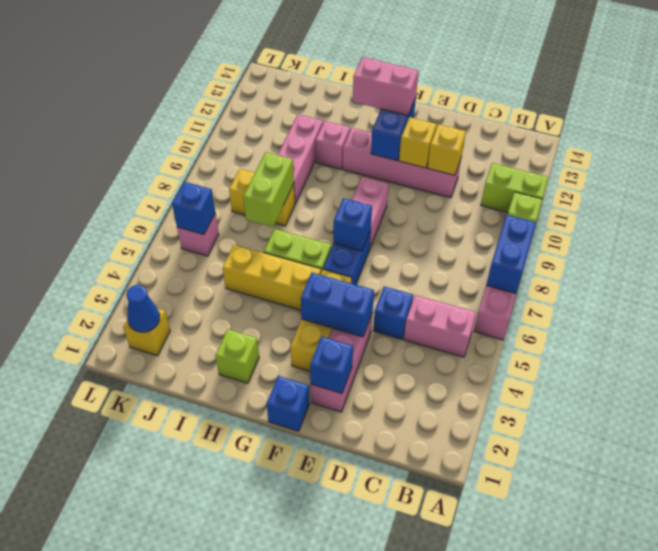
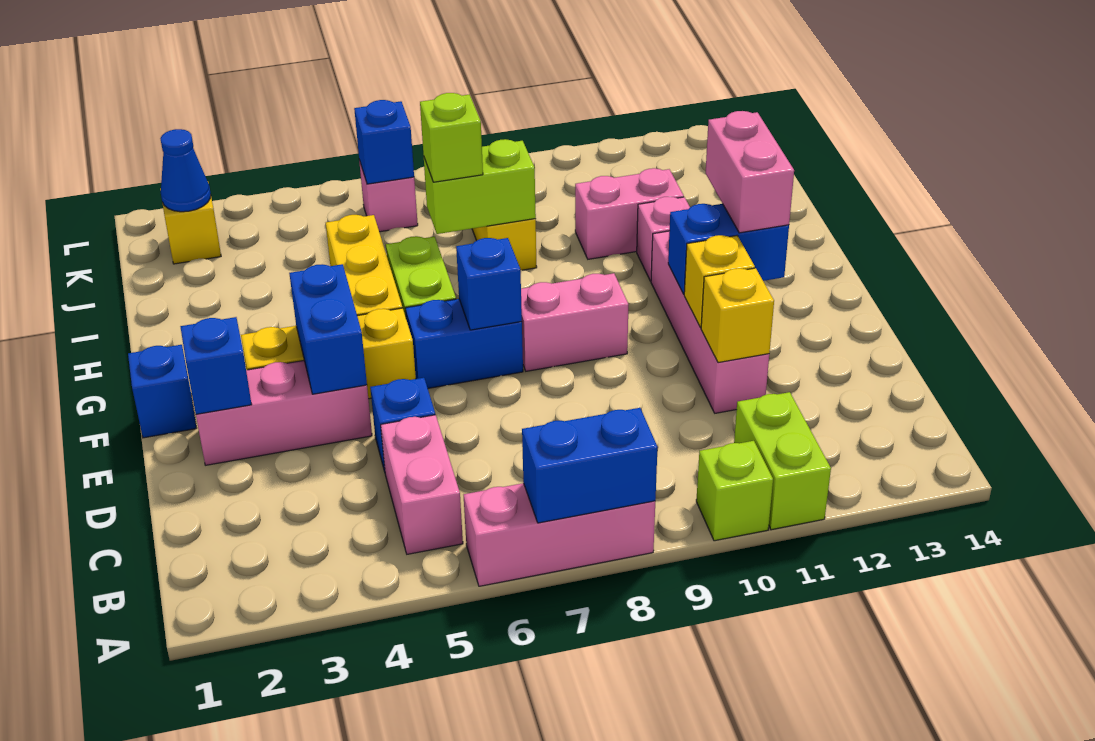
lime 1x1 brick [215,329,259,383] -> lime 1x1 brick moved to [420,93,483,182]
pink 1x3 brick [278,114,323,204] -> pink 1x2 brick [575,168,684,259]

